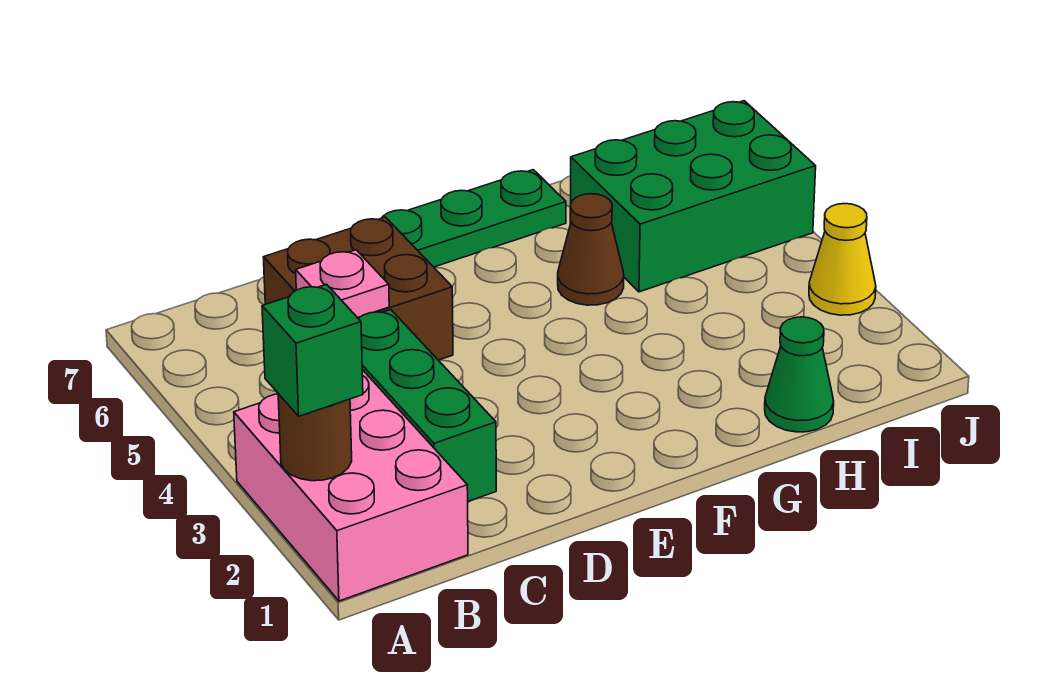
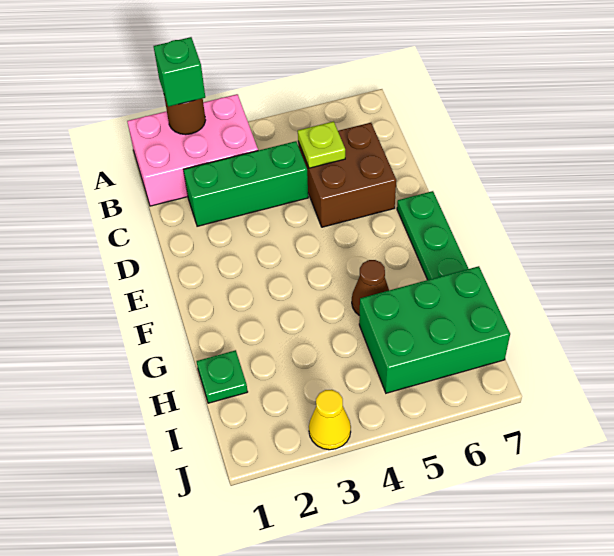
pink 1x1 plate [296,250,389,318] -> lime 1x1 plate [298,121,345,168]
green 1x1 cone [765,317,834,432] -> green 1x1 plate [197,350,248,403]
green 2x3 brick [570,101,816,292] -> green 2x3 brick turned to [359,266,510,393]

